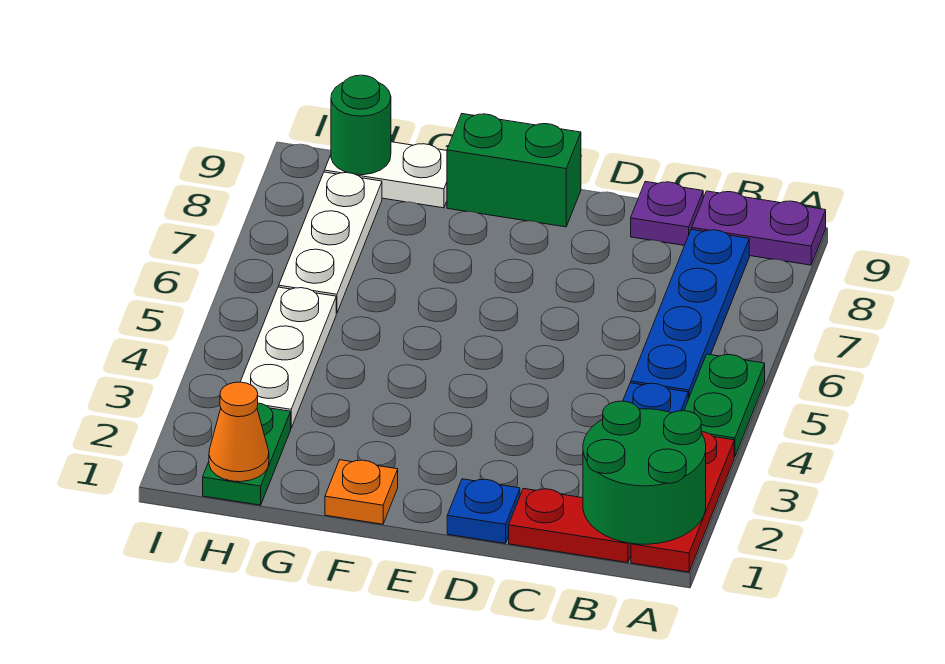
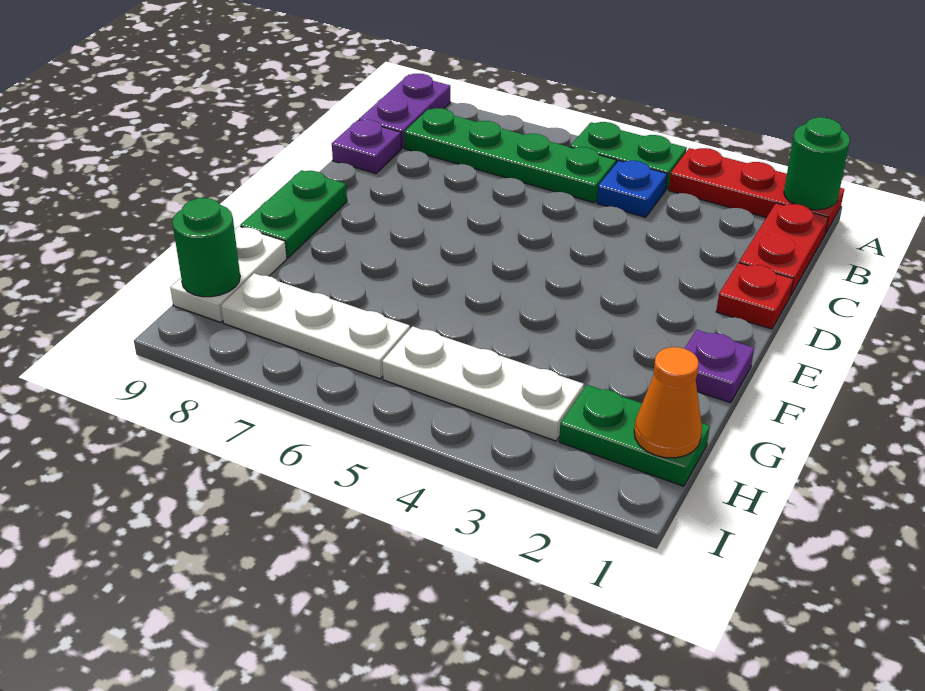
green 2x2 round brick [583,401,706,544] -> green 1x1 round brick [784,117,850,210]
blue 1x4 plate [631,229,749,399] -> green 1x4 plate [404,108,616,203]
blue 1x1 plate [447,479,520,543] -> red 1x1 plate [716,263,793,329]
green 1x2 brick [447,114,581,227] -> green 1x2 plate [240,170,347,258]
orange 1x1 plate [325,460,398,524] -> purple 1x1 plate [685,330,754,403]

